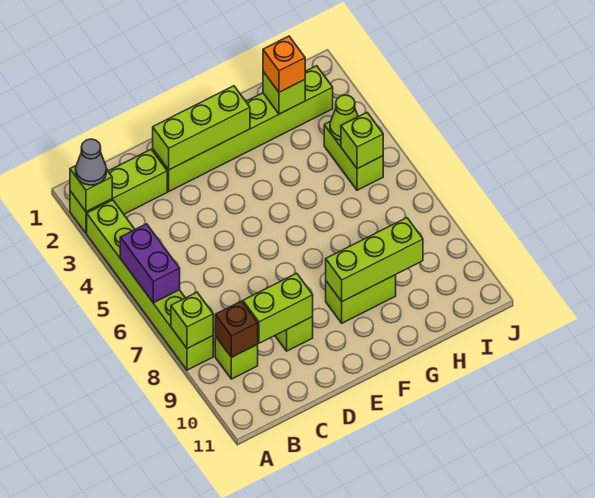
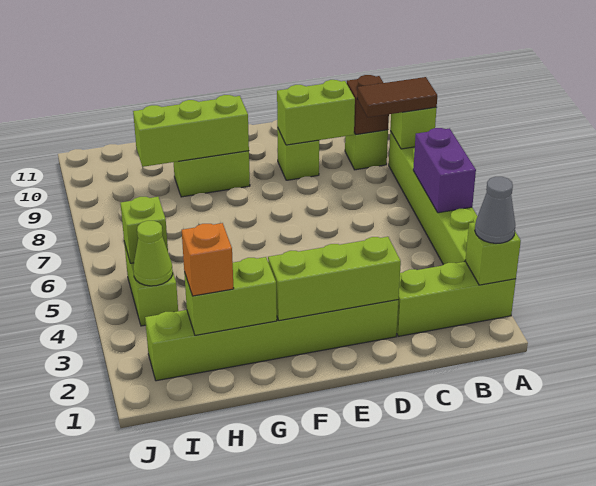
none -> brown 1x2 tile [357,77,437,117]
lime 1x1 brick [263,72,305,114] -> lime 1x2 brick [184,257,277,335]

